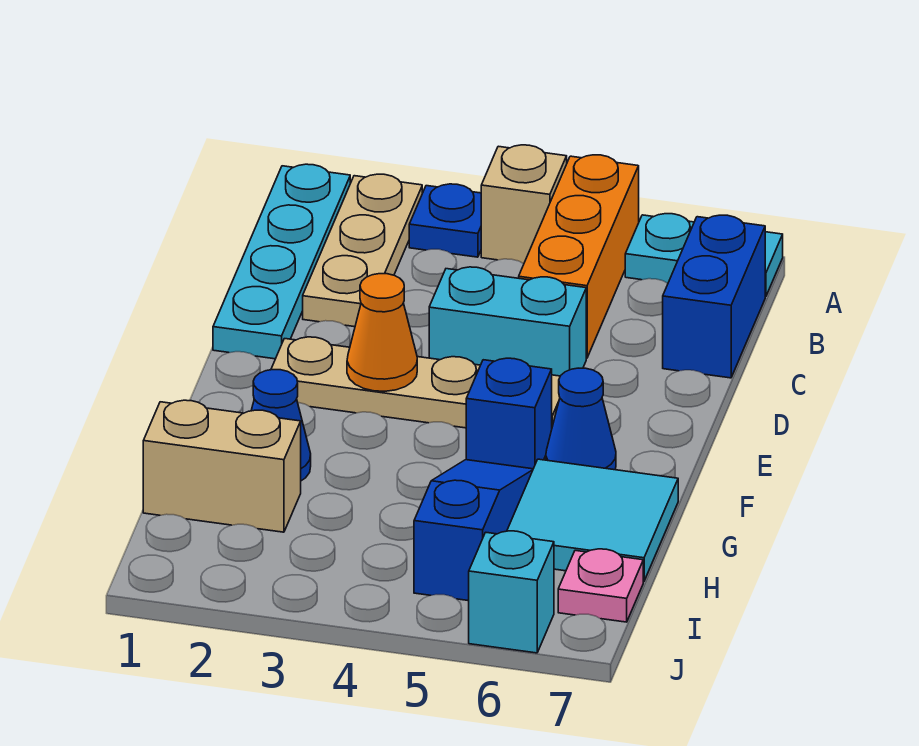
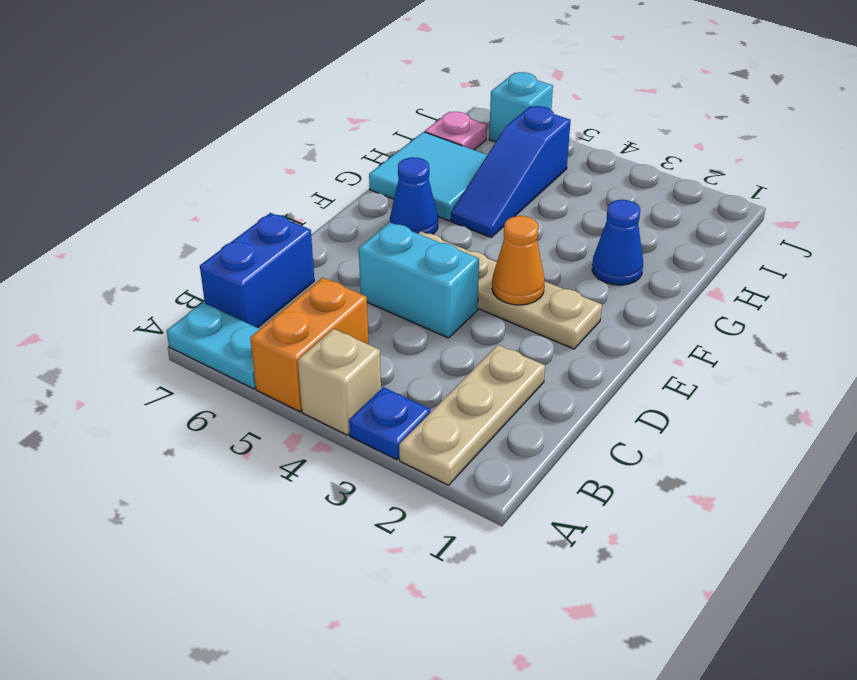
cyan 1x4 plate [213,164,350,359] -> none
orange 1x3 brick [519,155,639,358] -> orange 1x2 brick [250,278,369,412]
blue 1x1 brick [466,358,552,469] -> none
tan 1x2 brick [143,400,301,532] -> none

